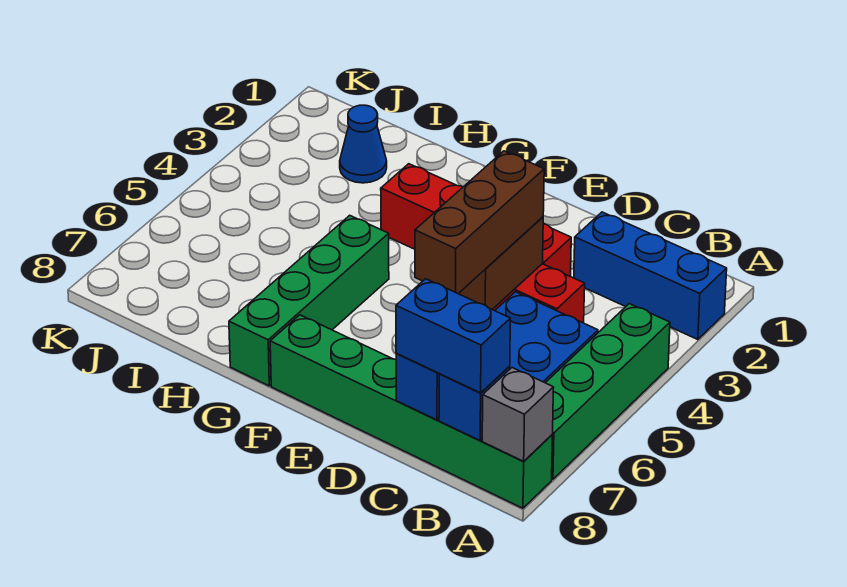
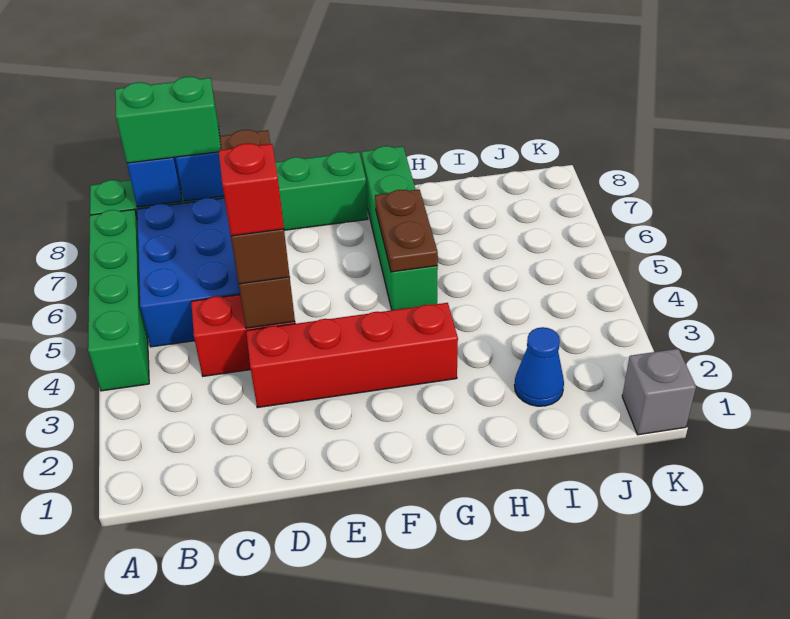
blue 1x3 brick [574,212,727,340] -> none
grey 1x1 brick [482,368,554,461] -> grey 1x1 brick moved to [622,349,696,435]
blue 1x2 brick [396,279,510,393] -> green 1x2 brick [115,77,221,163]
none -> red 1x1 brick [219,143,284,236]
none -> brown 1x2 plate [375,189,438,272]

